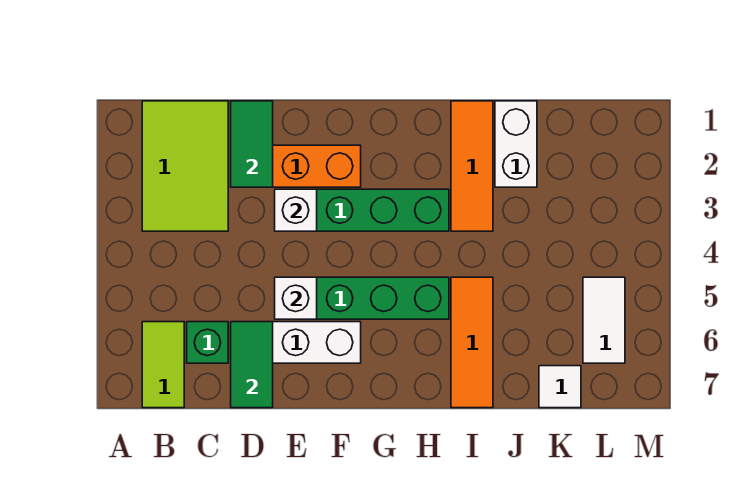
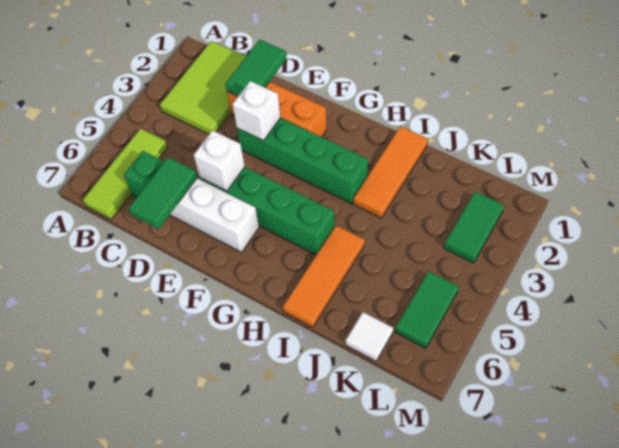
lime 1x2 tile [142,322,184,408] -> lime 1x3 tile [83,129,167,219]
white 1x2 brick [495,101,537,187] -> none
none -> green 1x2 tile [444,192,504,263]
white 1x2 tile [583,277,625,363] -> green 1x2 tile [395,271,459,348]

